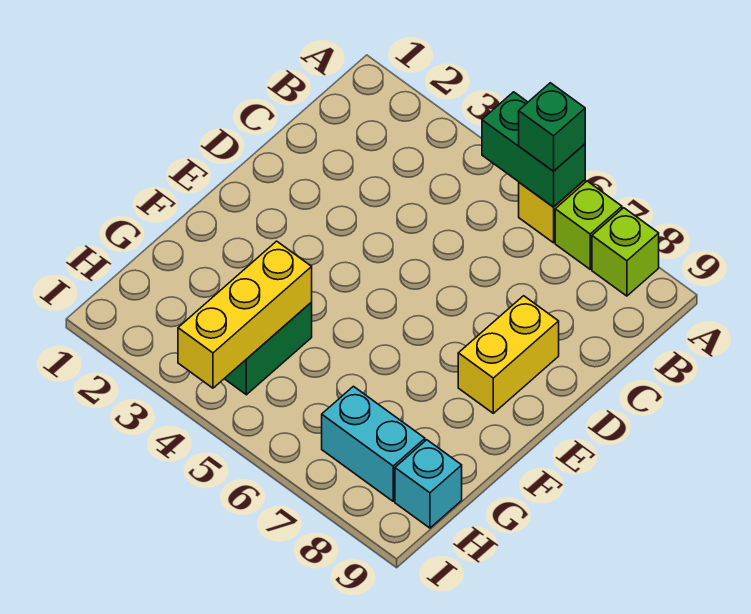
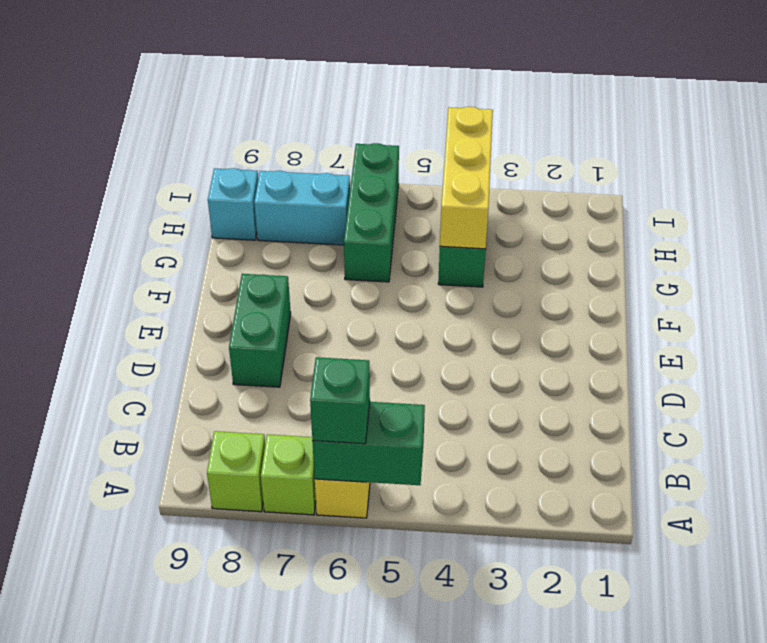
yellow 1x2 brick [458,296,559,413] -> green 1x2 brick [229,274,291,387]
none -> green 1x3 brick [344,143,399,282]

